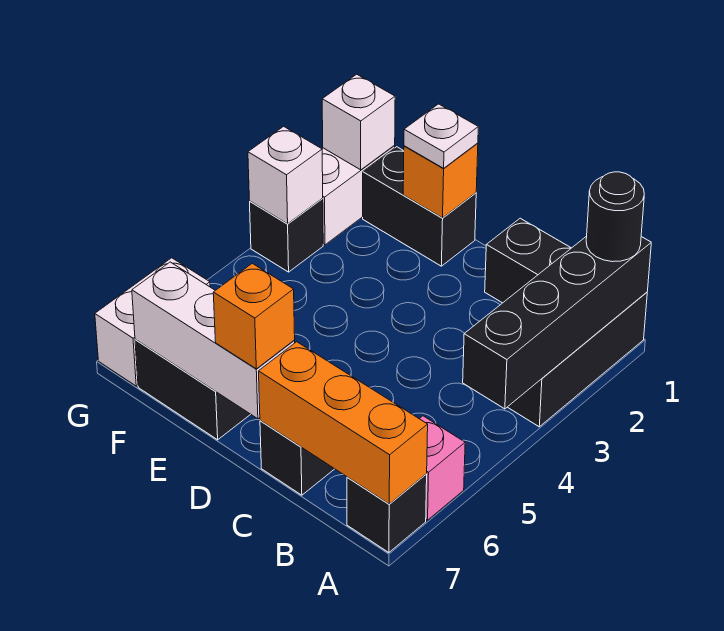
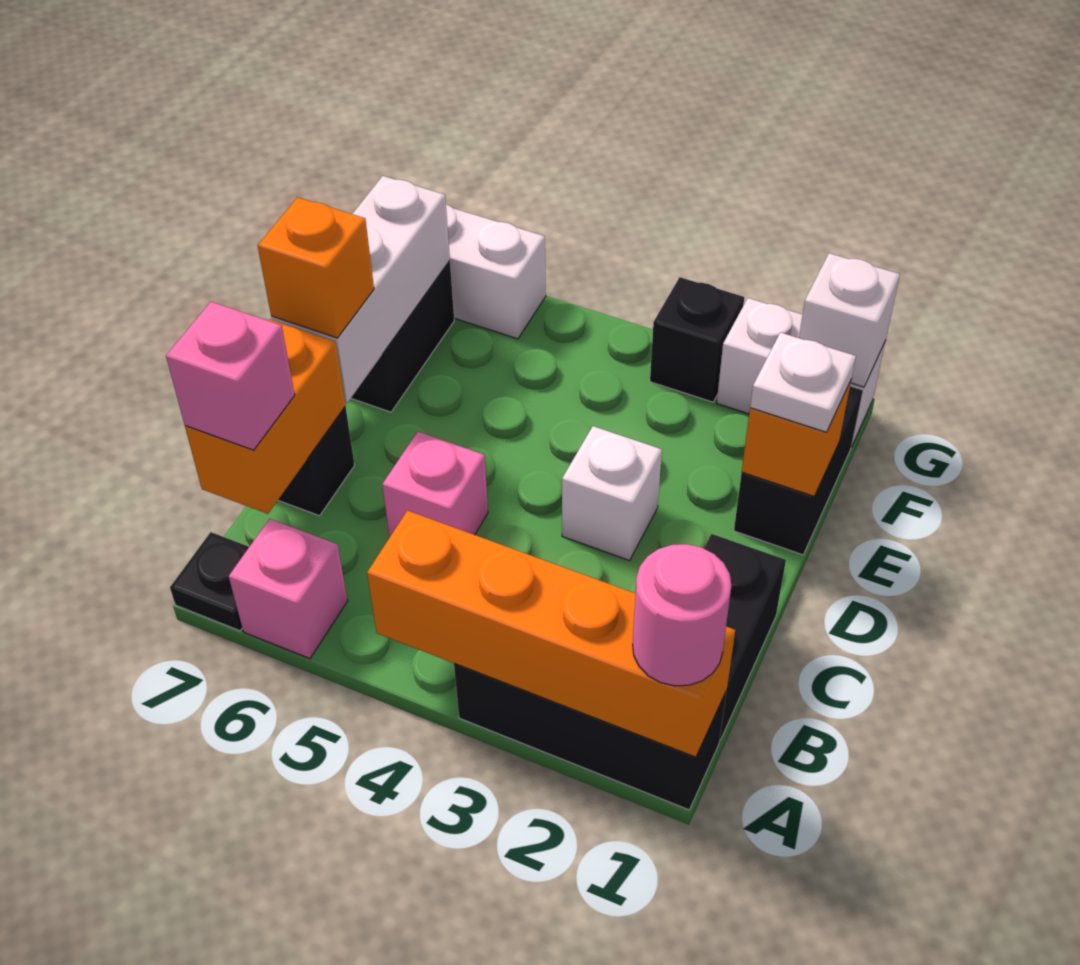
black 1x4 brick [463,236,651,409] -> orange 1x4 brick [367,511,735,757]
black 1x1 round brick [586,172,644,262] -> pink 1x1 round brick [633,544,731,686]
black 1x1 brick [347,474,427,553] -> black 1x1 plate [170,532,249,631]
orange 1x3 brick [259,342,428,504] -> orange 1x2 brick [185,319,346,514]
none -> pink 1x1 brick [166,302,295,450]
none -> pink 1x1 brick [382,432,488,537]
white 1x1 brick [248,126,323,224] -> white 1x1 brick moved to [562,426,662,561]

